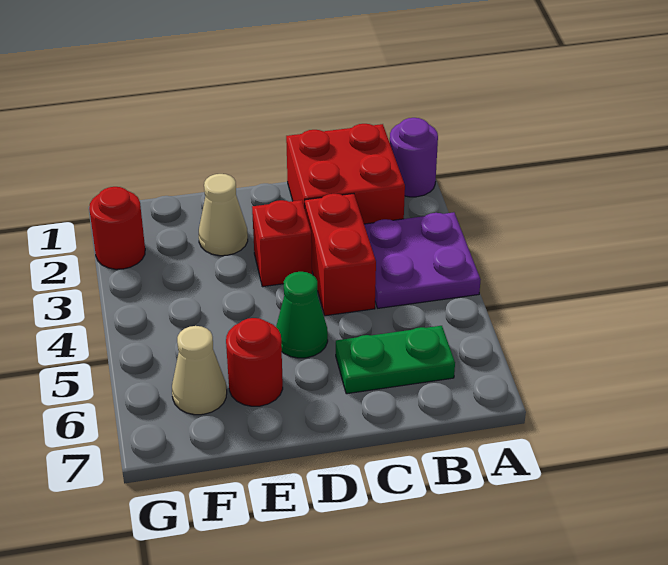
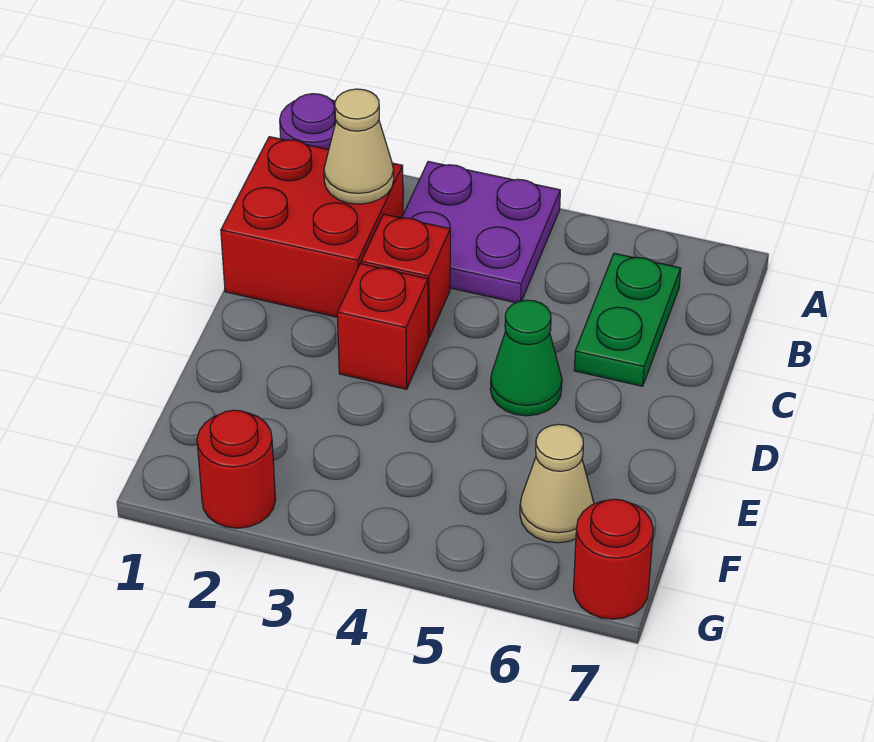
red 1x2 brick [305,194,376,316] -> red 1x1 brick [361,214,450,338]
tan 1x1 cone [199,174,248,256] -> tan 1x1 cone moved to [324,89,394,204]
red 1x1 round brick [226,318,283,406] -> red 1x1 round brick moved to [573,499,653,619]

